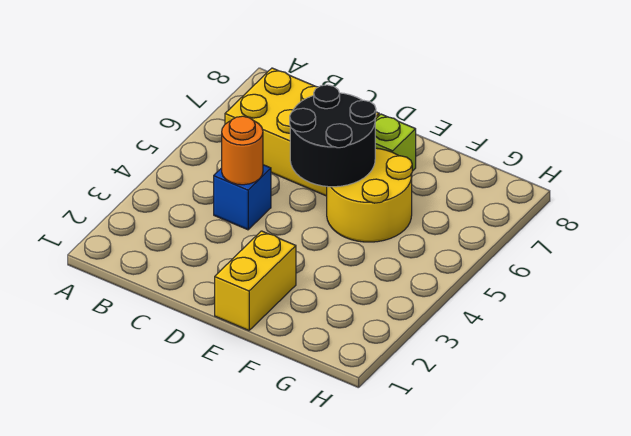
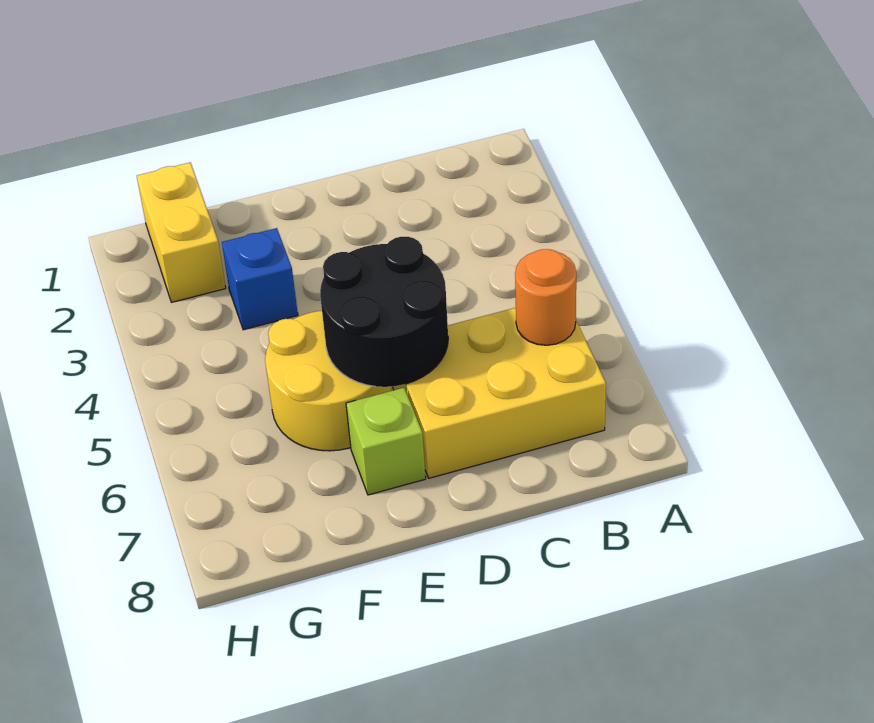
blue 1x1 brick [214,165,271,230] -> blue 1x1 brick moved to [222,228,298,330]
orange 1x1 round brick [222,116,263,185] -> orange 1x1 round brick moved to [515,249,576,345]
yellow 1x2 brick [215,231,296,331] -> yellow 1x2 brick moved to [137,162,226,302]

